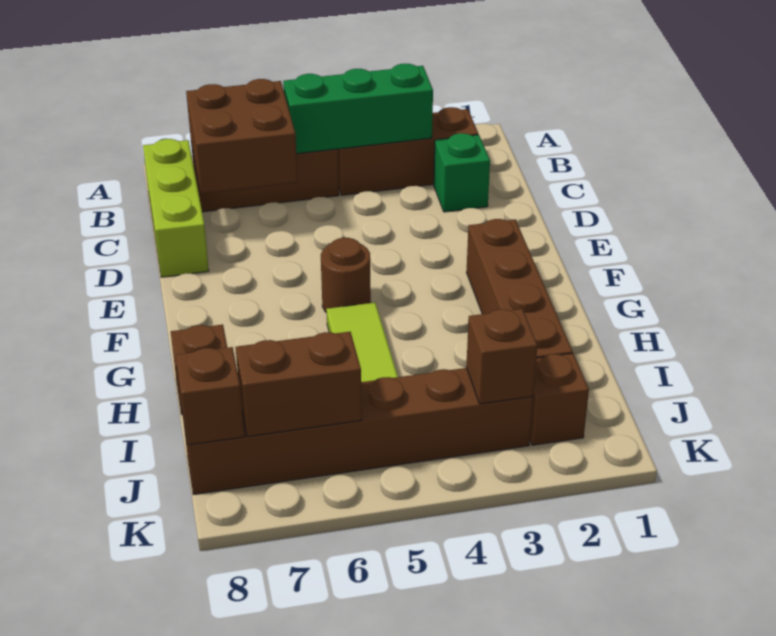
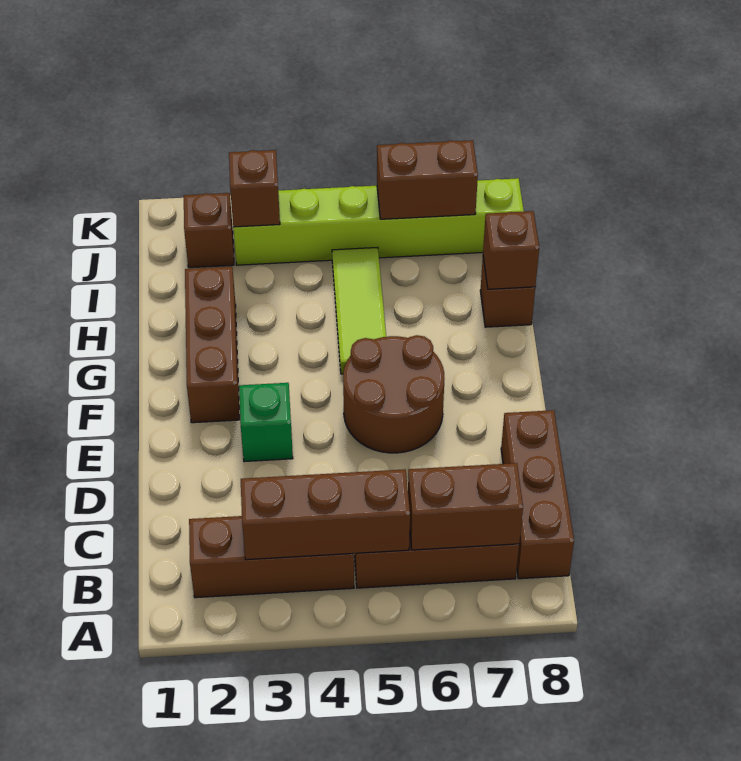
green 1x3 brick [283,64,433,154] -> brown 1x3 brick [241,469,410,560]
brown 2x2 brick [186,79,298,194] -> brown 1x2 brick [408,463,523,550]
lime 1x3 brick [143,139,209,277] -> brown 1x3 brick [501,410,574,579]
green 1x1 brick [434,133,490,212] -> green 1x1 brick moved to [239,383,293,462]
brown 1x4 brick [466,219,573,358] -> brown 1x3 brick [185,267,240,423]
brown 1x1 round brick [321,238,371,313] -> brown 2x2 round brick [343,335,445,453]
brown 1x6 brick [182,368,533,495] -> lime 1x6 brick [233,178,524,265]
brown 1x1 brick [176,347,244,445] -> brown 1x1 brick moved to [483,211,539,289]

